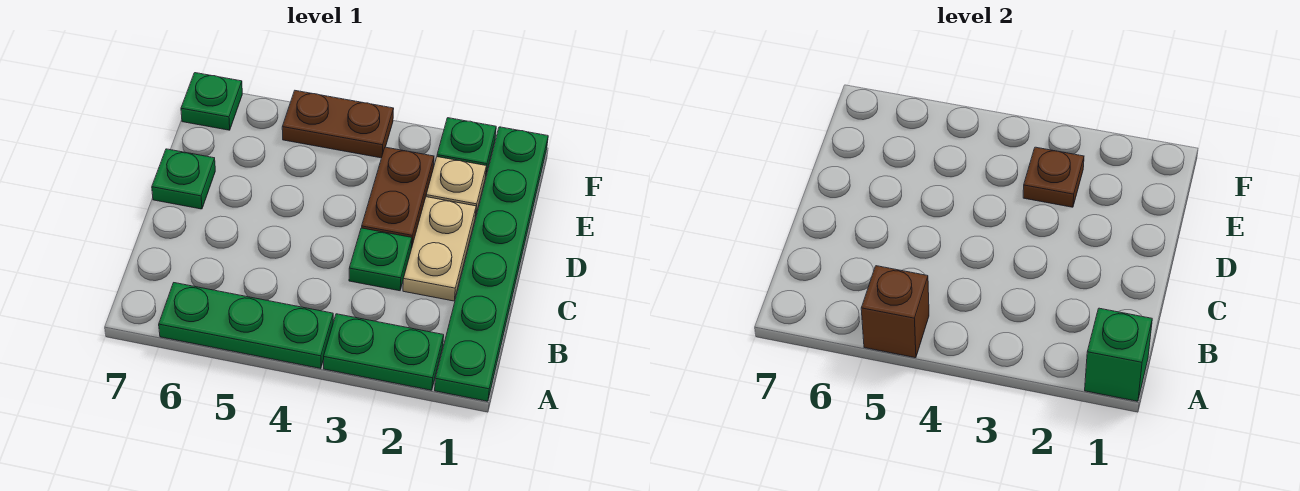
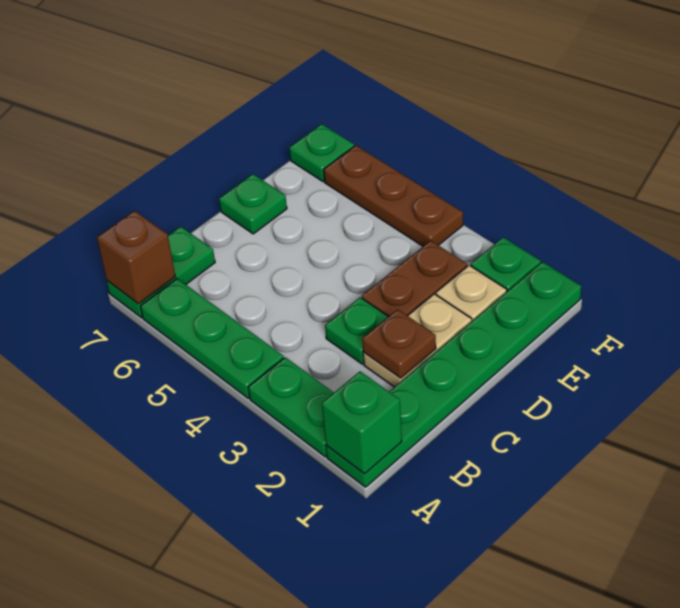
brown 1x1 brick [861,266,929,358] -> brown 1x1 brick moved to [97,211,175,304]
none -> green 1x2 plate [107,226,215,318]
brown 1x1 plate [1023,147,1084,207] -> brown 1x1 plate moved to [362,309,436,378]
brown 1x2 plate [282,91,394,158] -> brown 1x3 plate [324,146,463,246]

